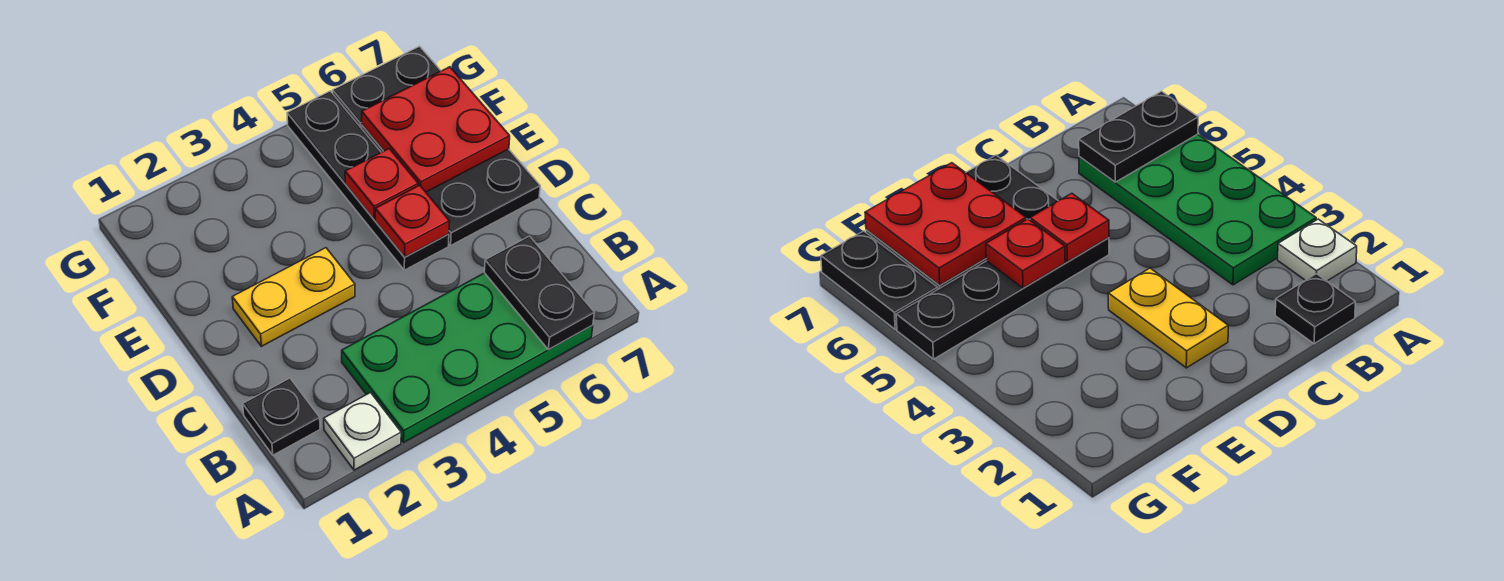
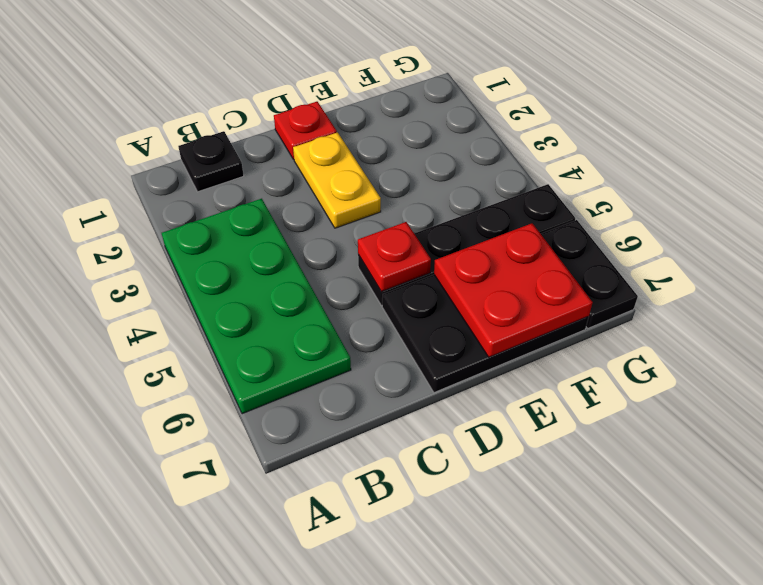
white 1x1 plate [324,393,401,470] -> none
black 1x2 plate [484,236,594,350] -> none
red 1x1 plate [345,149,418,219] -> red 1x1 plate moved to [274,102,337,160]

